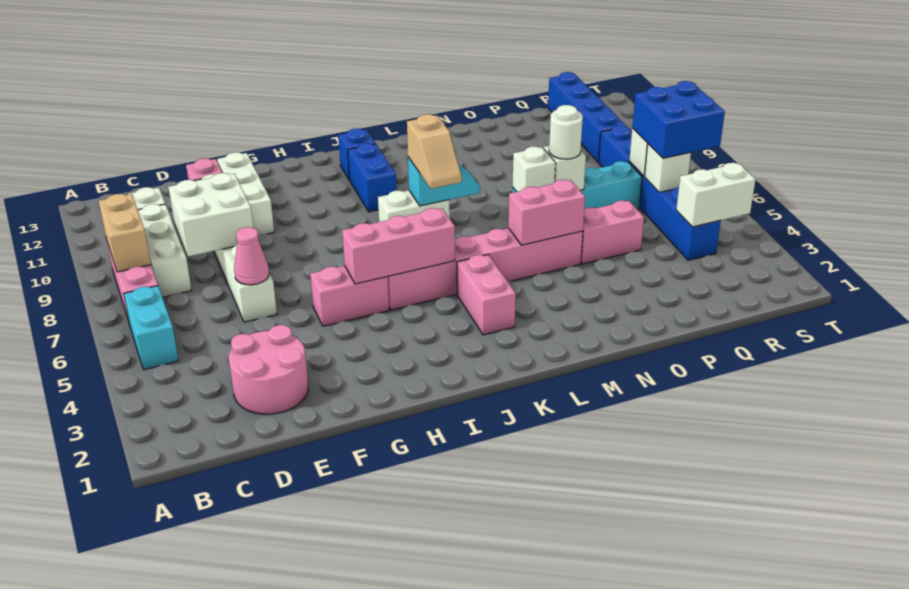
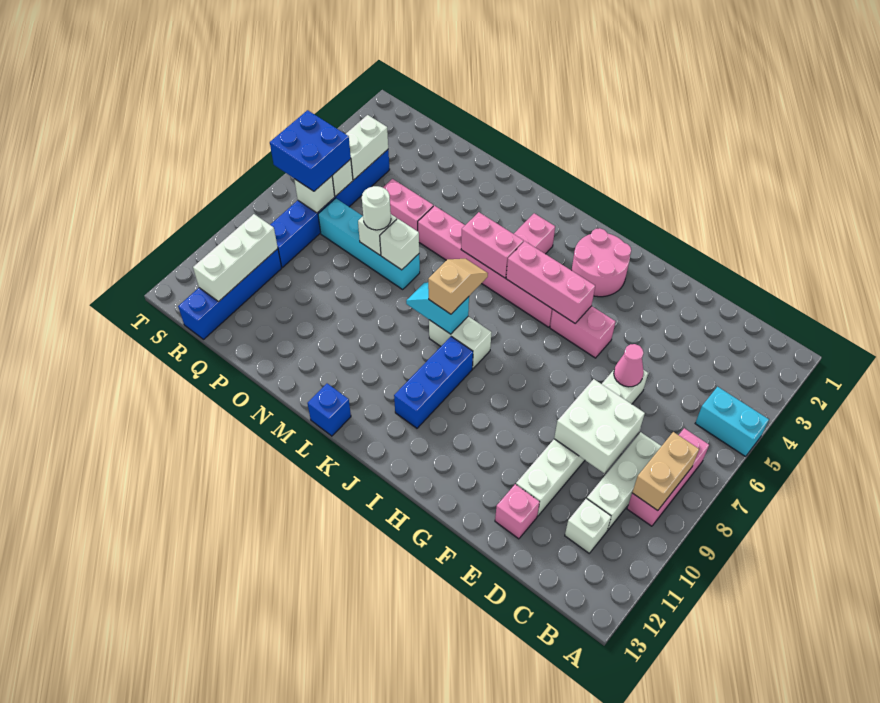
cyan 1x2 brick [124,286,179,370] -> cyan 1x2 brick turned to [695,387,769,456]
pink 2x2 round brick [229,325,308,414] -> pink 2x2 round brick moved to [572,228,631,297]
white 1x3 brick [218,152,274,235] -> white 1x3 brick moved to [193,214,278,302]
blue 1x2 brick [348,143,397,212] -> blue 1x3 brick [394,337,473,428]
blue 1x1 brick [338,129,376,180] -> blue 1x1 brick moved to [307,384,351,436]
pink 1x2 brick [508,180,585,245] -> pink 1x2 brick moved to [461,212,524,278]
white 1x2 brick [676,163,756,227] -> white 1x2 brick turned to [346,115,388,180]

